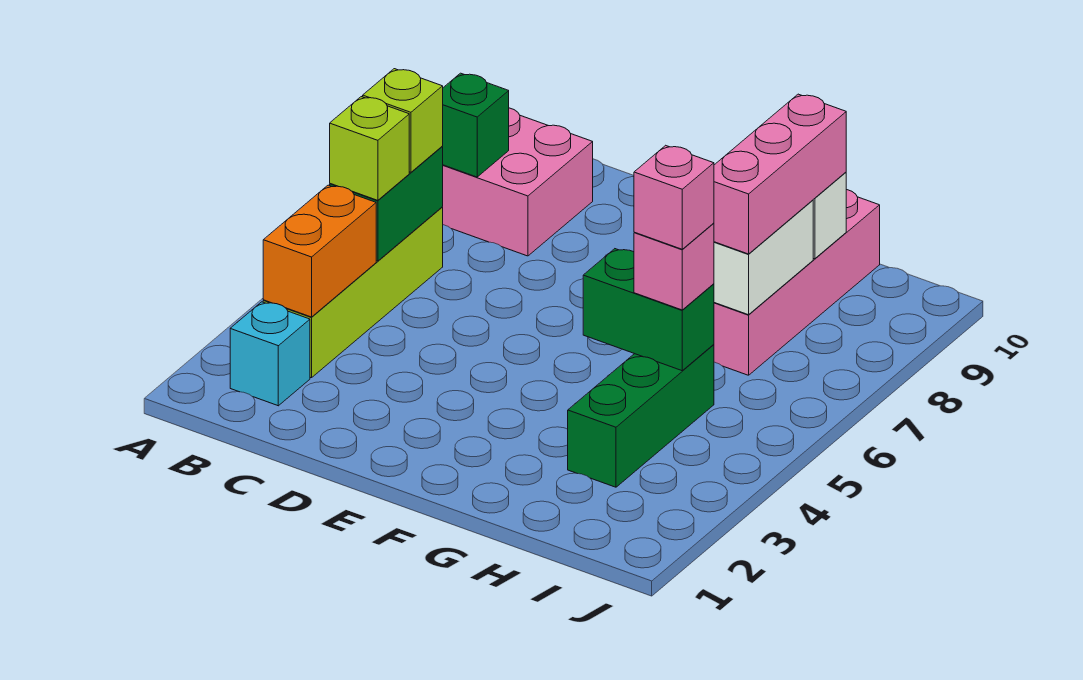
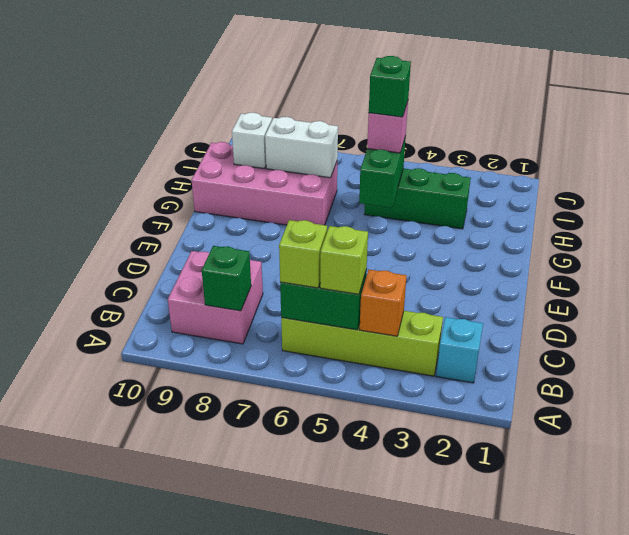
orange 1x2 brick [263,185,376,317] -> orange 1x1 brick [360,270,407,336]
pink 1x1 brick [634,145,714,249] -> green 1x1 brick [369,56,411,117]
pink 1x3 brick [714,94,846,254] -> none

